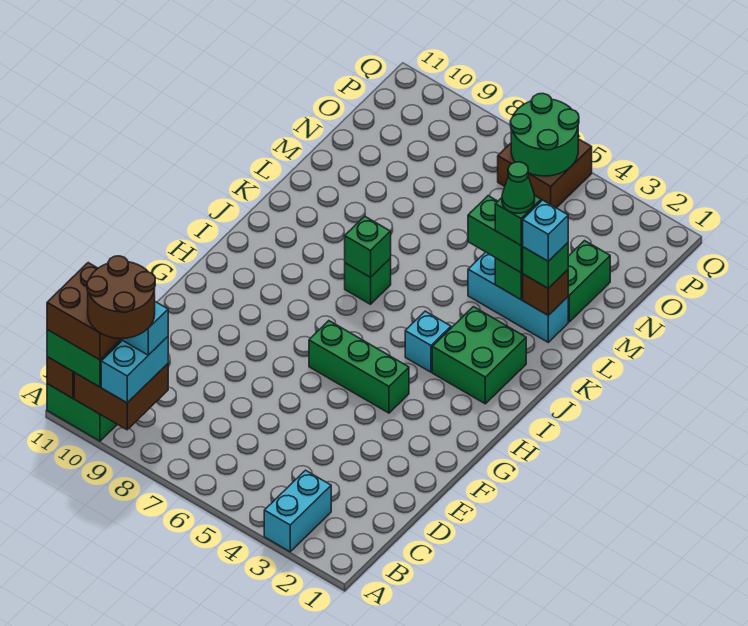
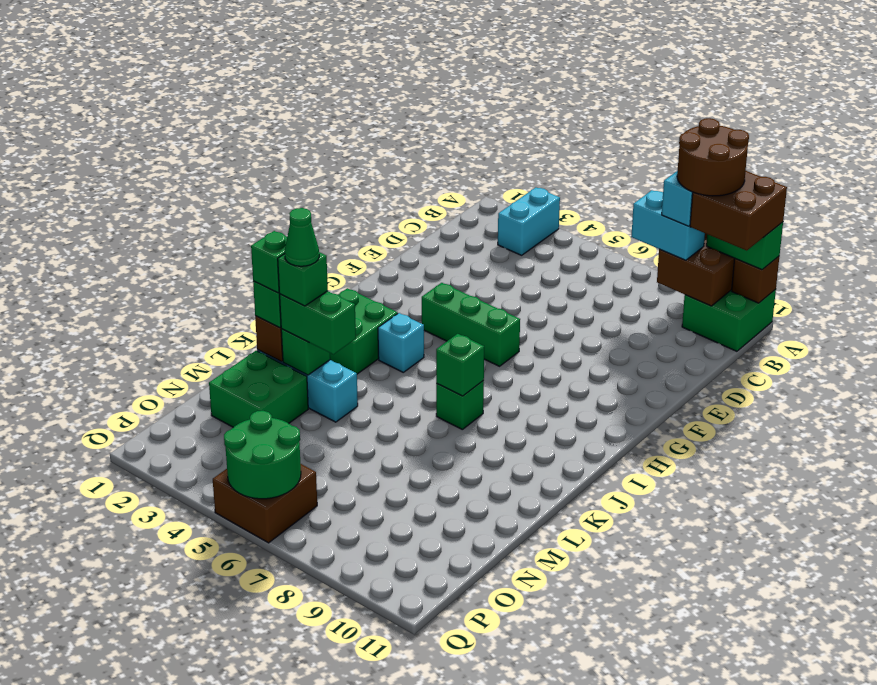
cyan 1x2 brick [101,337,168,403] -> cyan 1x2 brick turned to [631,190,705,260]
cyan 1x1 brick [522,200,568,261] -> green 1x1 brick [251,231,287,293]
green 1x2 brick [568,241,610,322] -> green 2x2 brick [209,351,308,427]

